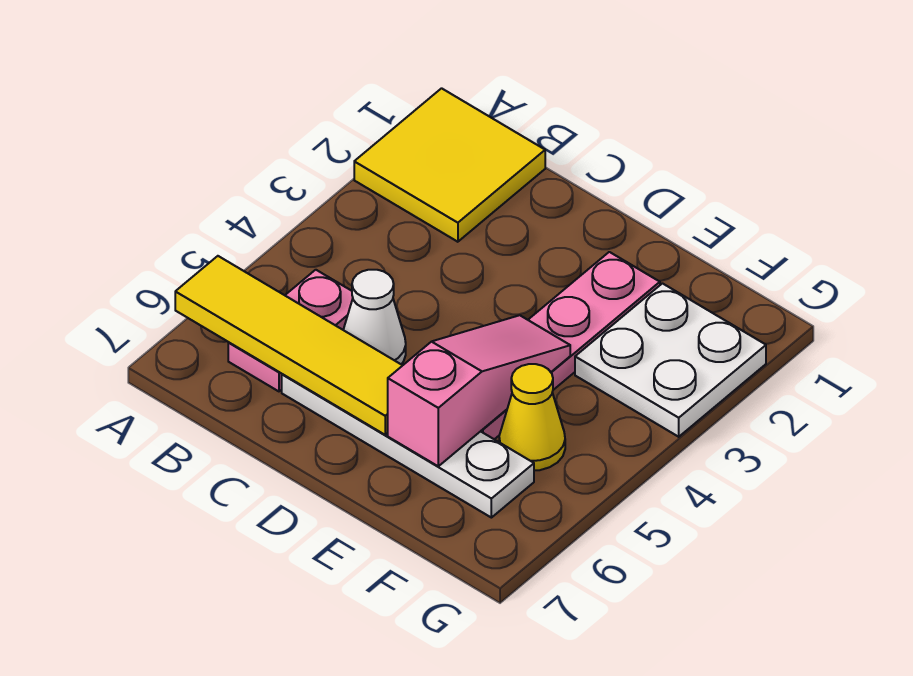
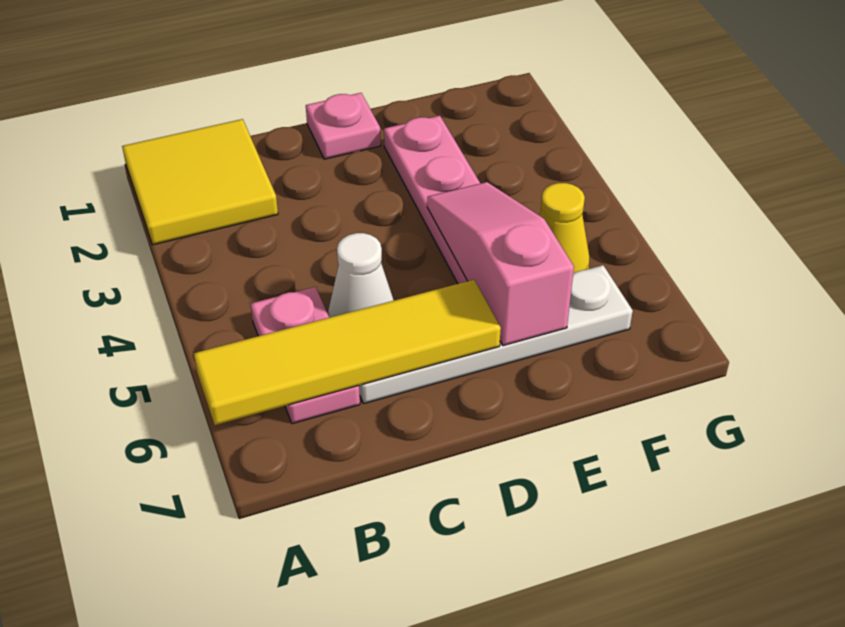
none -> pink 1x1 plate [306,93,381,159]
white 2x2 plate [575,283,766,437] -> none

